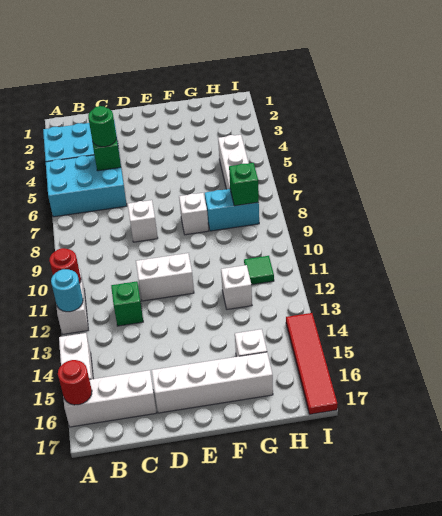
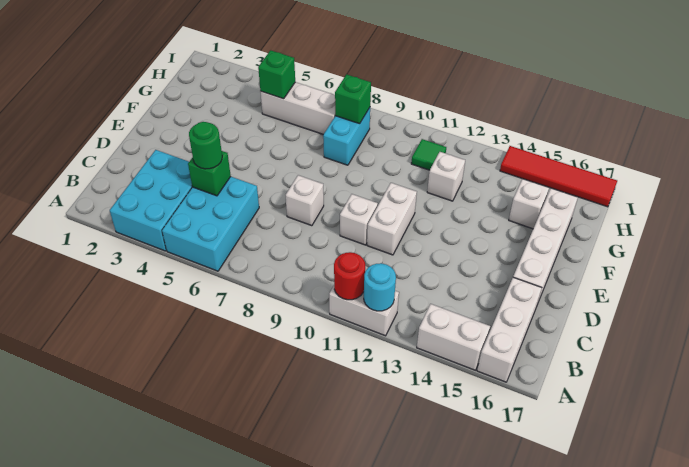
red 1x1 round brick [58,360,92,405] -> none
green 1x1 brick [111,281,143,326] -> green 1x1 brick moved to [258,50,295,99]
white 1x1 brick [179,193,209,235] -> white 1x1 brick moved to [340,194,378,245]

